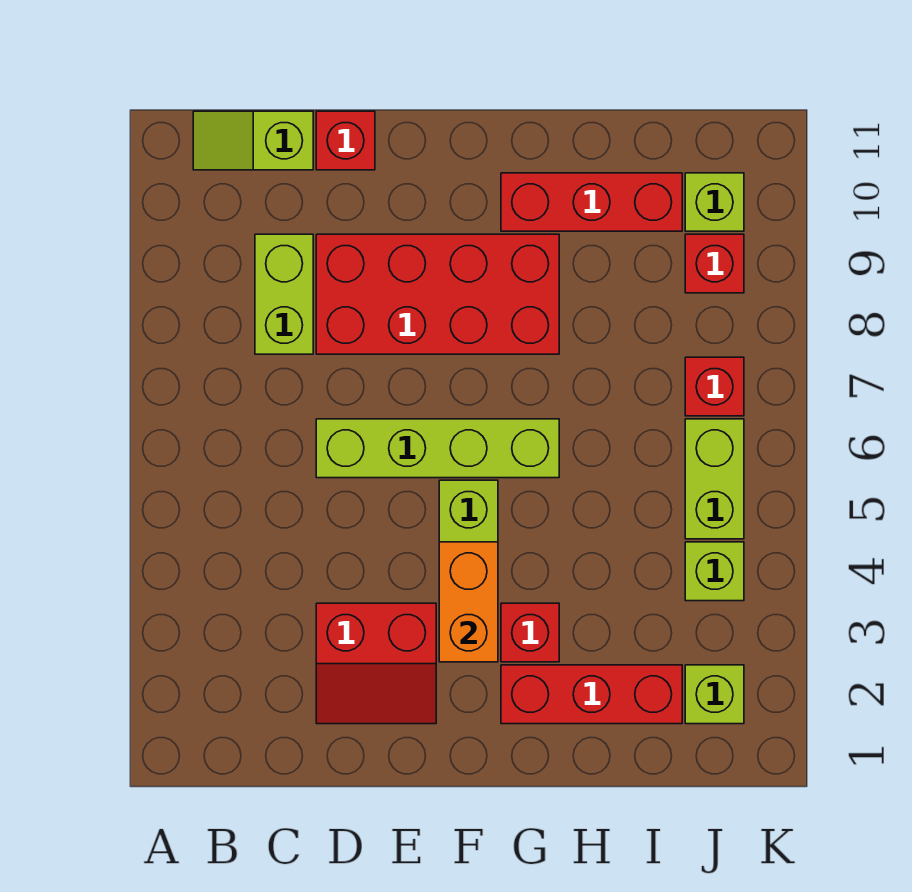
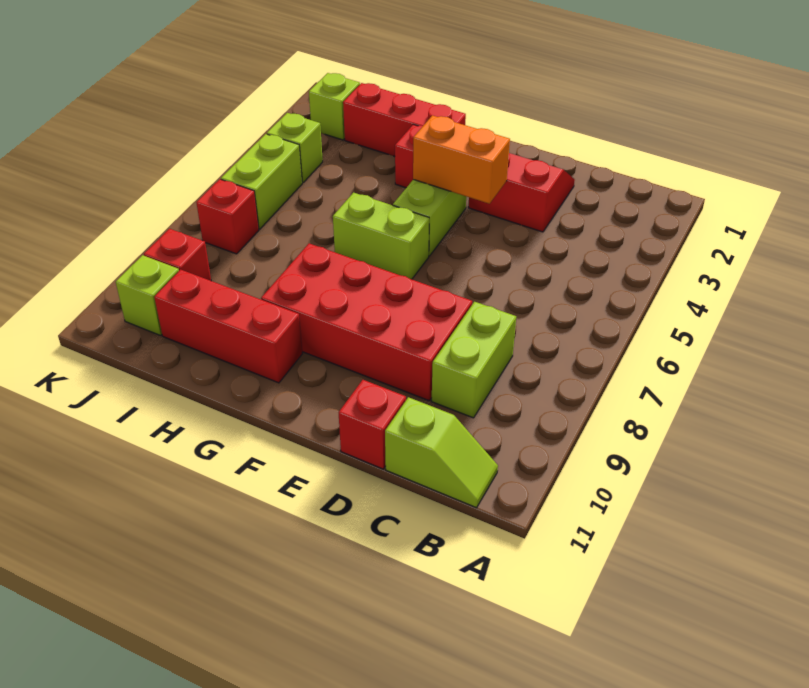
lime 1x4 brick [316,419,559,478] -> lime 1x2 brick [333,193,429,279]
orange 1x2 brick [439,542,498,662] -> orange 1x2 brick turned to [413,115,510,204]

